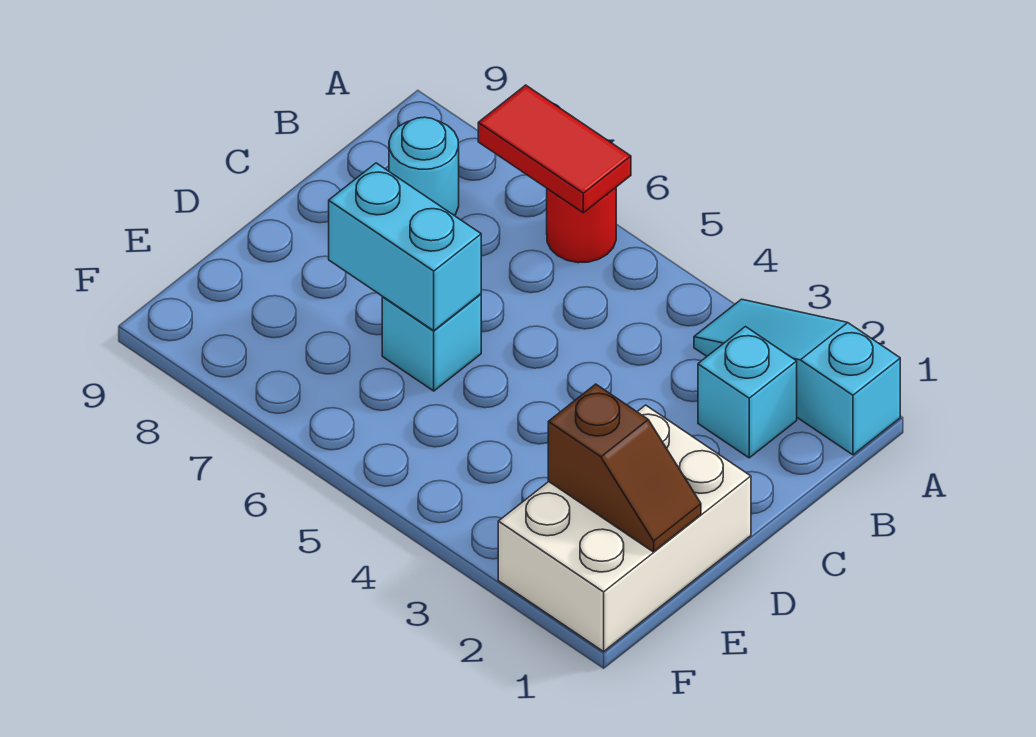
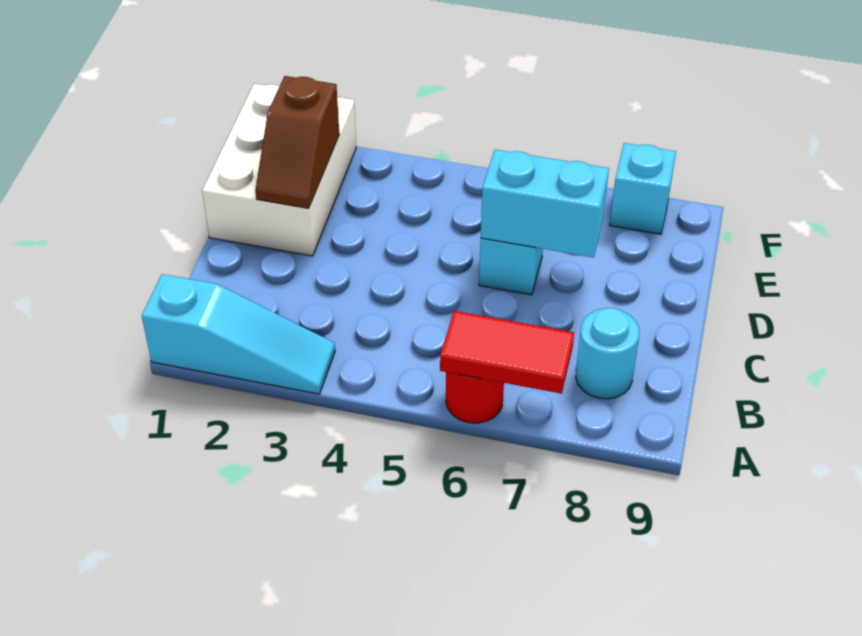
cyan 1x1 brick [698,327,797,458] -> cyan 1x1 brick moved to [610,143,676,234]
brown 1x2 slope [548,384,701,552] -> brown 1x2 slope turned to [255,76,339,208]

